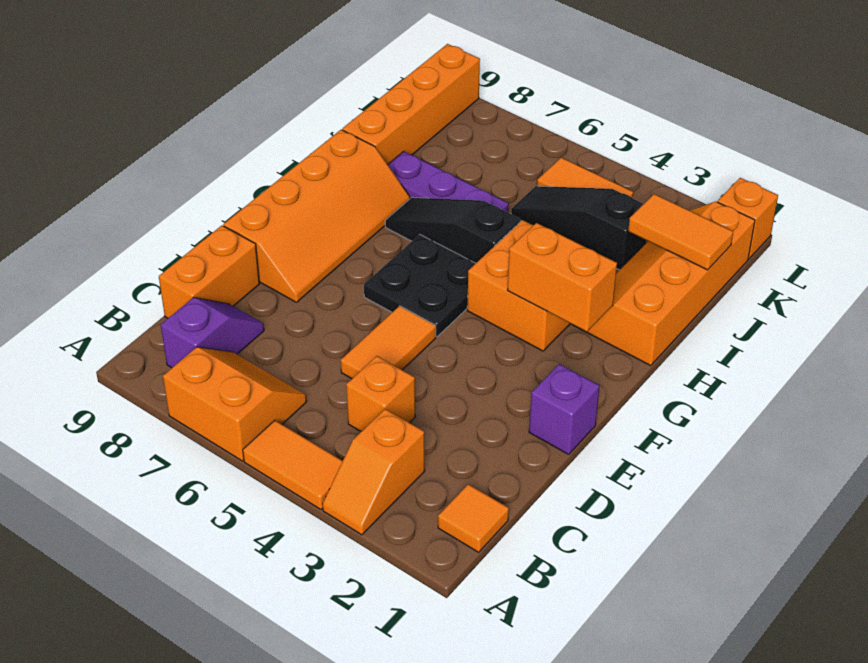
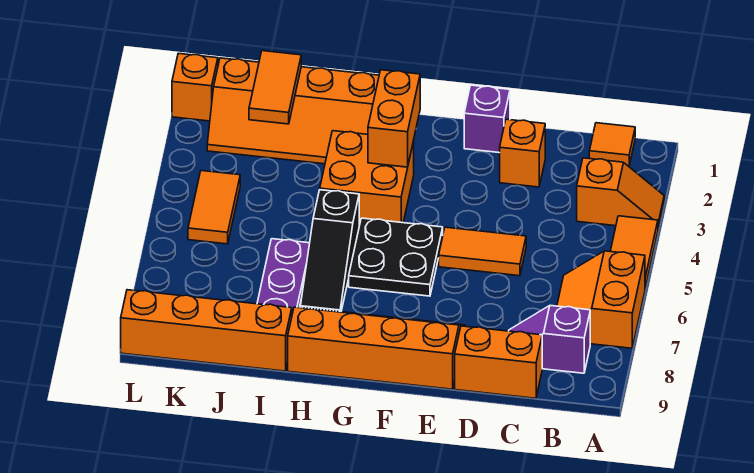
orange 1x1 brick [346,356,415,431] -> orange 1x1 brick moved to [500,119,545,187]
black 1x3 slope [511,186,646,270] -> none

